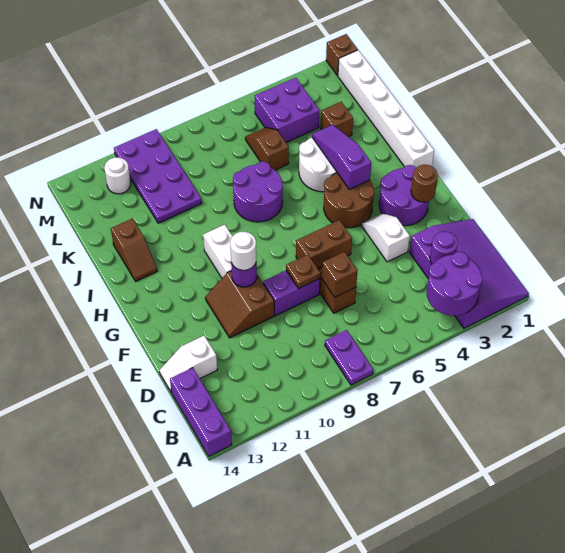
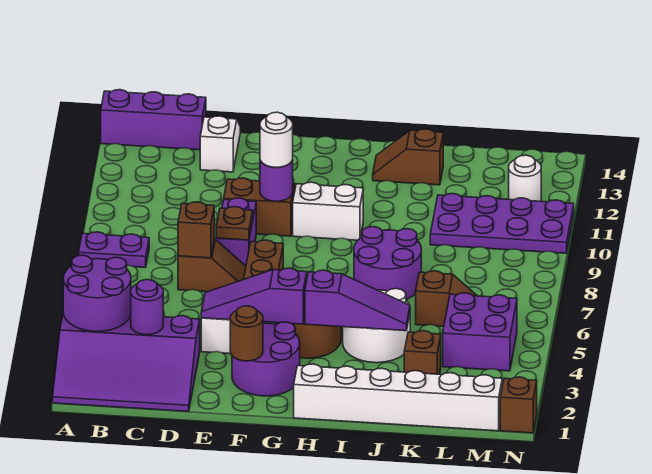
none -> purple 1x3 slope [201,268,307,324]

